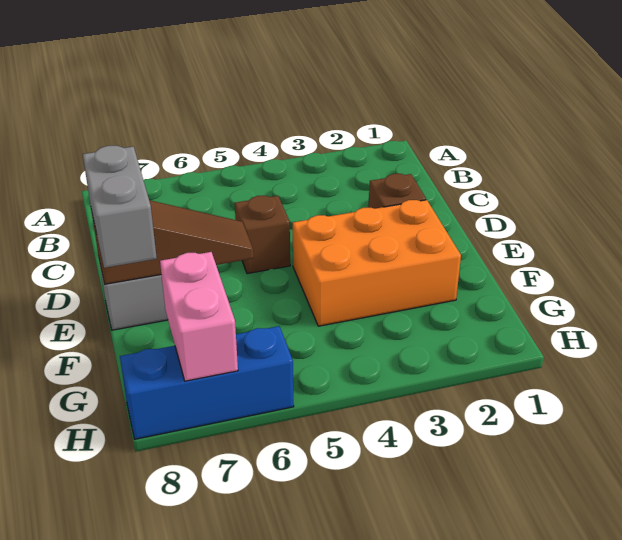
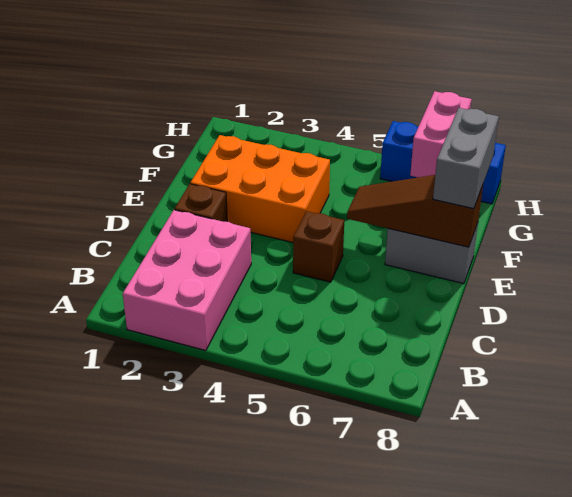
none -> pink 2x3 brick [123,210,251,350]

